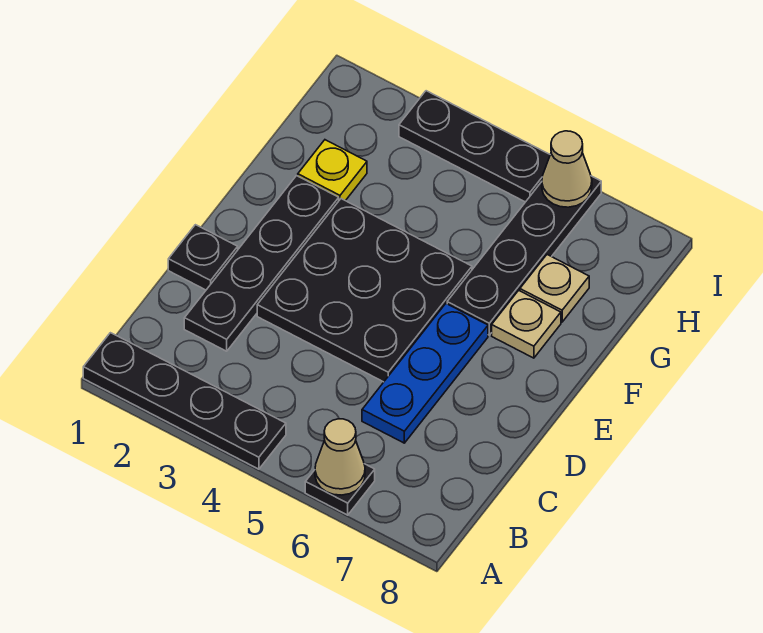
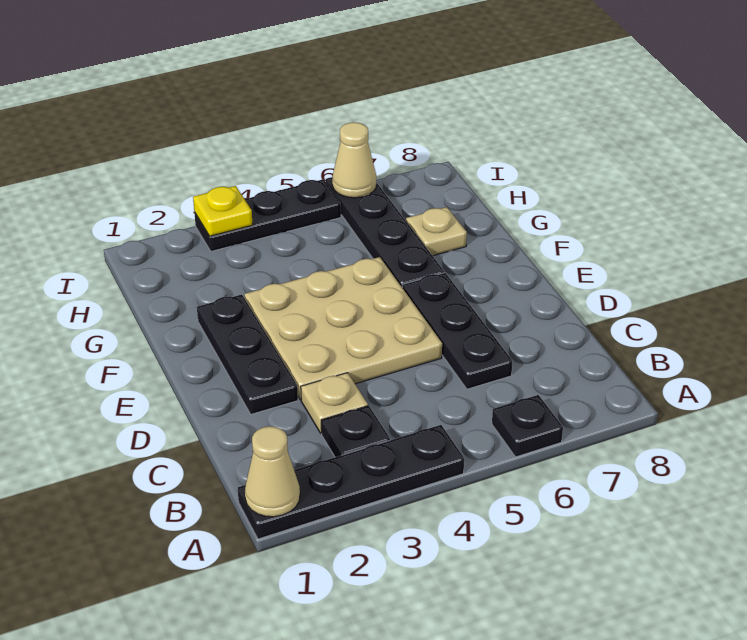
tan 1x1 cone [315,419,365,495] -> tan 1x1 cone moved to [245,426,300,517]
black 1x4 plate [184,176,339,351] -> black 1x3 plate [197,295,298,414]
blue 1x3 plate [362,304,488,443] -> black 1x3 plate [402,273,512,389]
black 1x1 plate [168,225,238,290] -> black 1x1 plate moved to [321,406,390,457]
black 3x3 plate [257,199,472,382] -> tan 3x3 plate [244,257,442,400]
tan 1x1 plate [492,290,561,358] -> tan 1x1 plate moved to [301,373,368,433]
yellow 1x1 plate [298,140,367,201] -> yellow 1x1 plate moved to [193,186,253,236]

